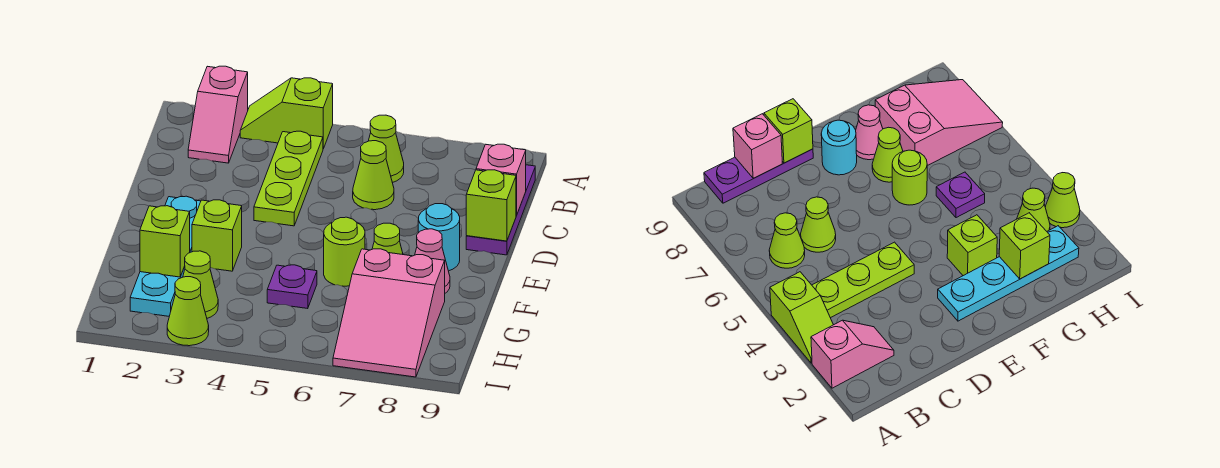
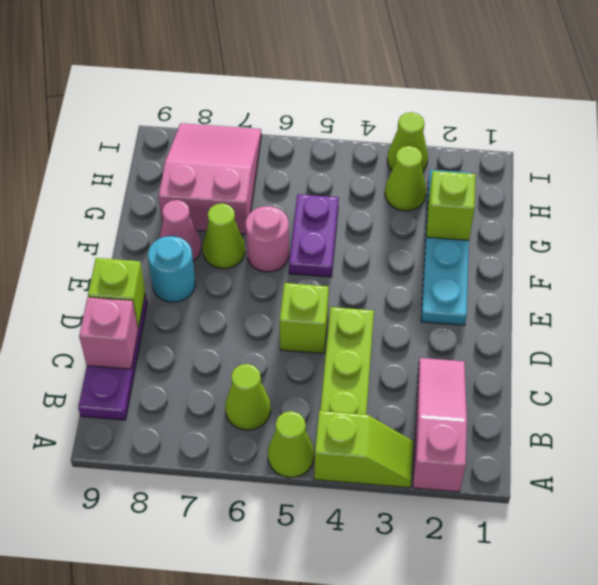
pink 1x2 slope [188,66,248,163] -> pink 1x3 slope [413,358,467,492]
lime 1x1 cone [353,141,394,210] -> lime 1x1 cone moved to [268,411,314,478]
lime 1x1 brick [192,200,242,271] -> lime 1x1 brick moved to [280,283,329,353]
lime 1x1 round brick [324,217,365,286] -> pink 1x1 round brick [246,206,289,272]
purple 1x1 plate [267,265,317,309] -> purple 1x2 plate [289,194,339,277]

